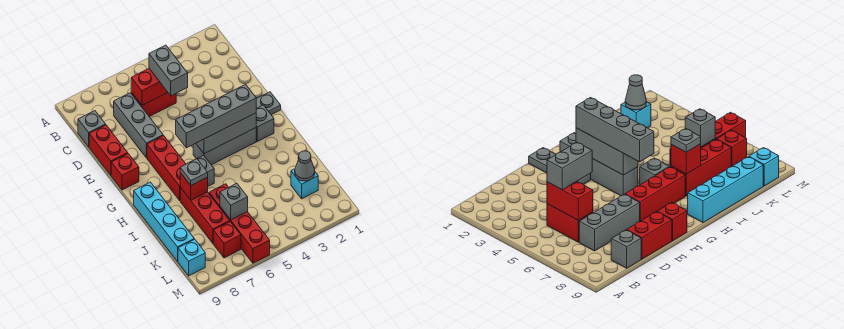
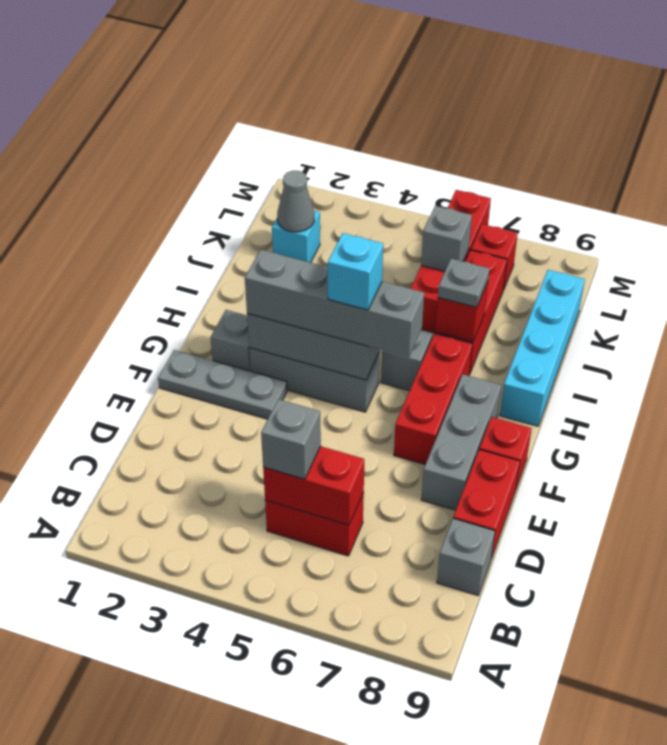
grey 1x2 brick [149,45,188,96] -> grey 1x1 brick [261,399,321,479]
grey 1x3 brick [114,93,163,158] -> grey 1x3 brick moved to [421,374,501,510]
cyan 1x1 brick [178,239,205,276] -> cyan 1x1 brick moved to [328,233,383,310]

